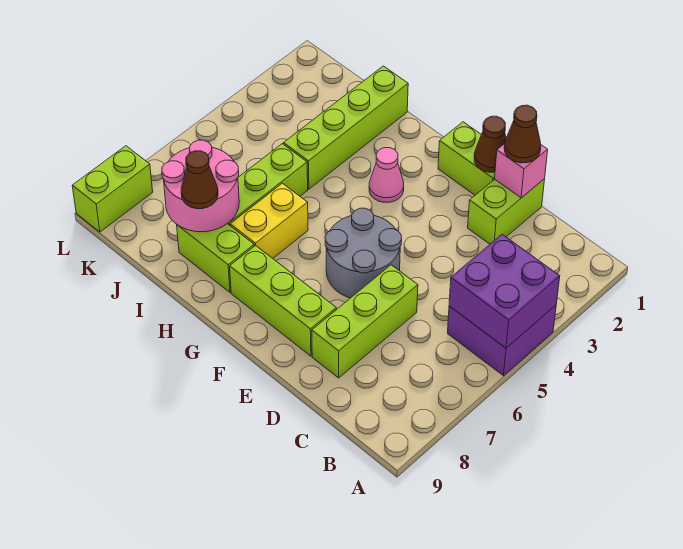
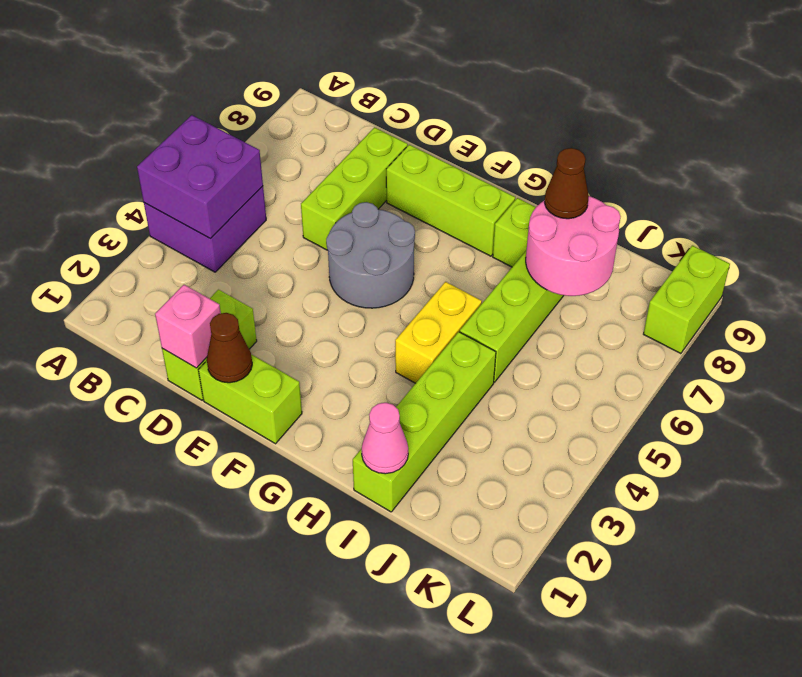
brown 1x1 cone [504,105,541,163] -> none
pink 1x1 cone [369,148,404,202] -> pink 1x1 cone moved to [362,403,408,474]
yellow 1x2 brick [230,183,308,258] -> yellow 1x2 brick moved to [395,282,482,383]

